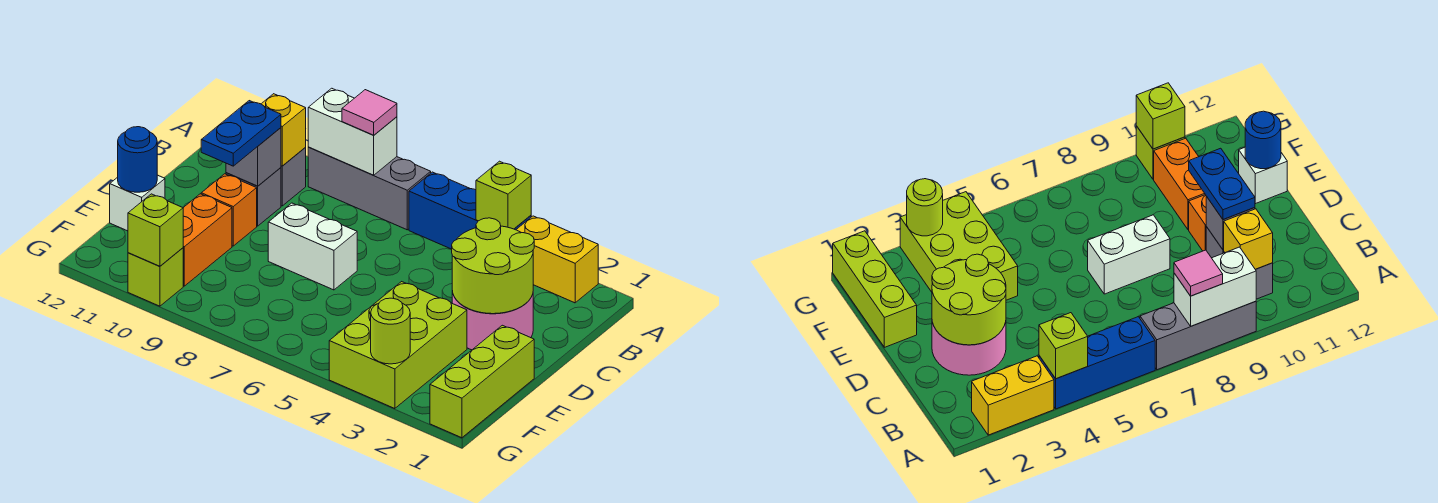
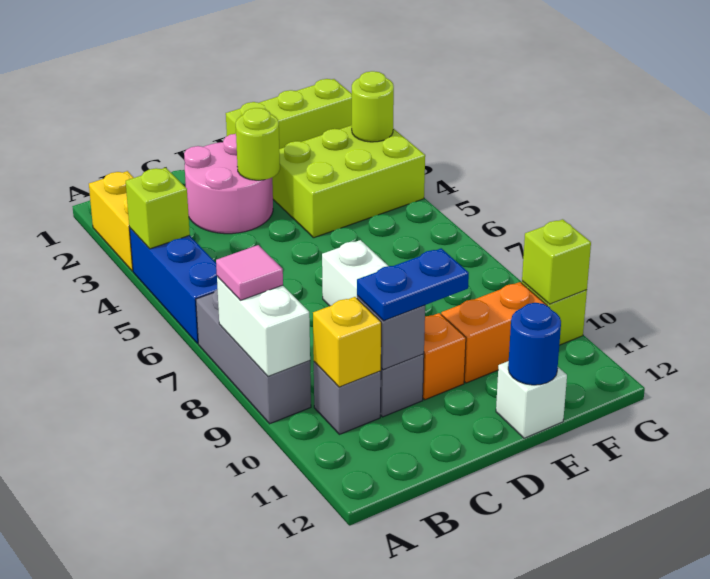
lime 2x2 round brick [452,218,534,314] -> lime 1x1 round brick [236,108,280,180]

